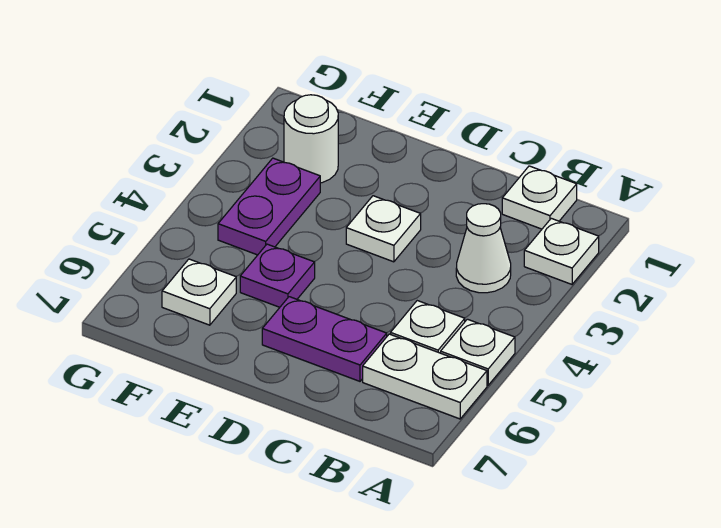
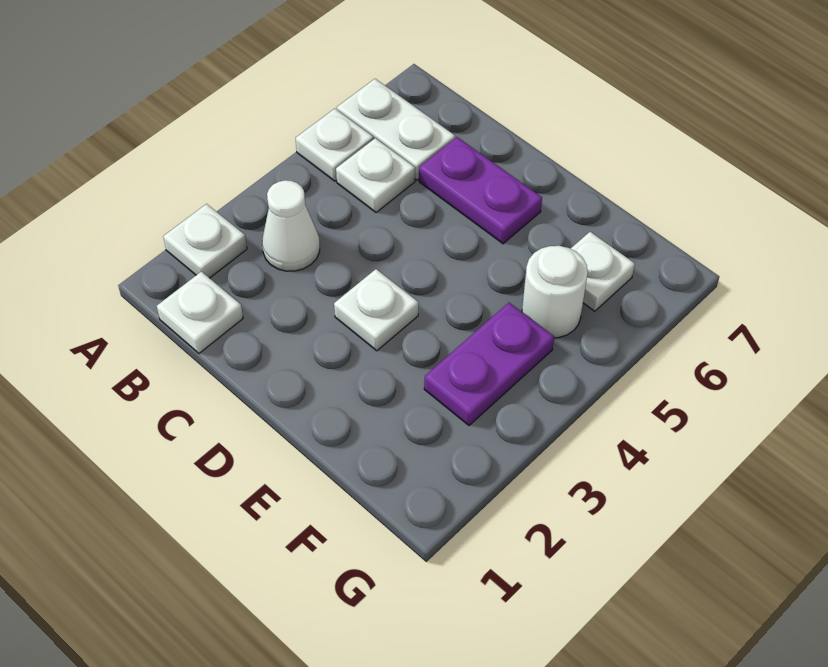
purple 1x1 plate [240,244,315,307] -> none
white 1x1 round brick [284,95,338,183] -> white 1x1 round brick moved to [522,246,588,338]

